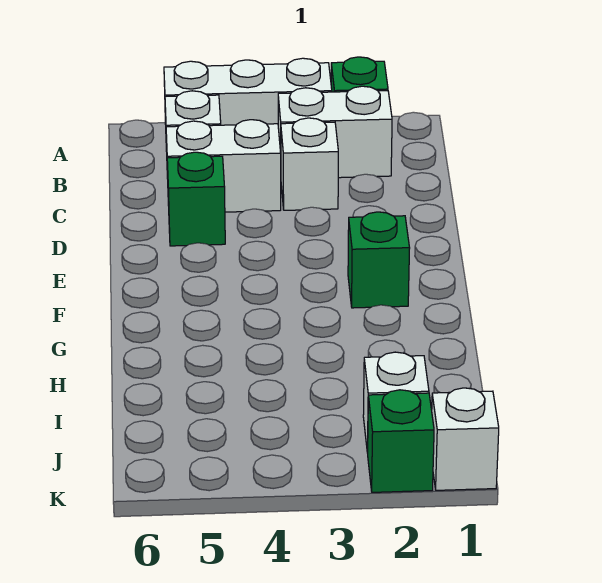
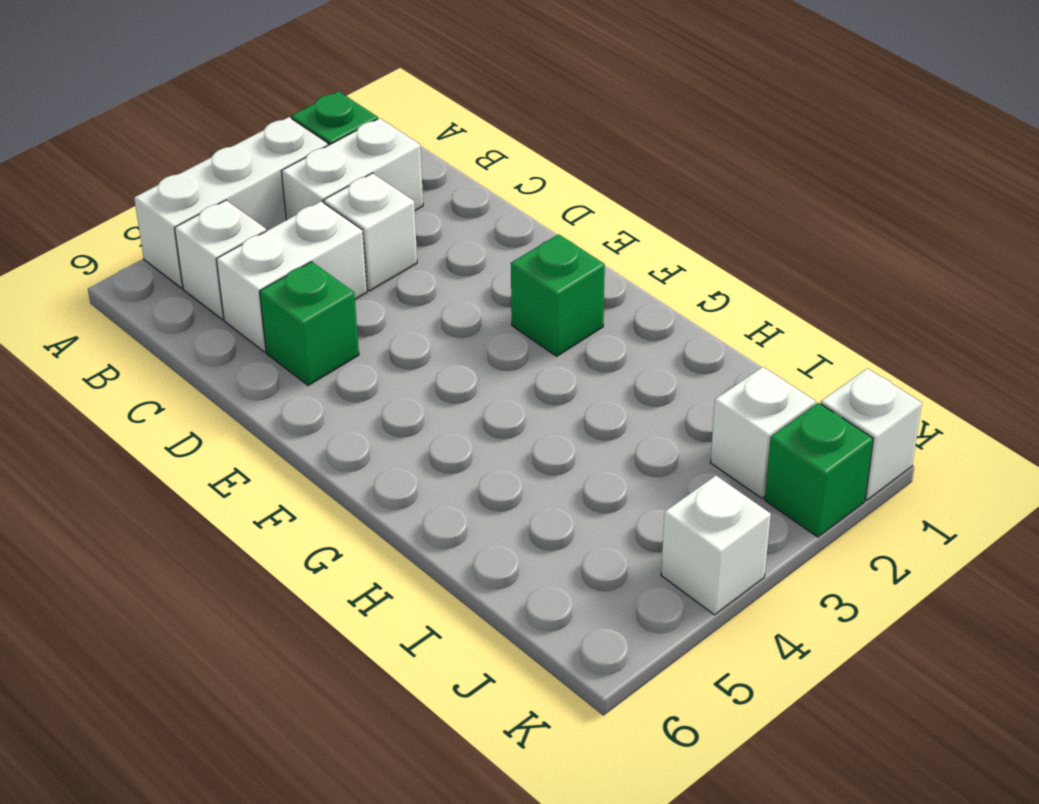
none -> white 1x1 brick [661,476,771,615]

